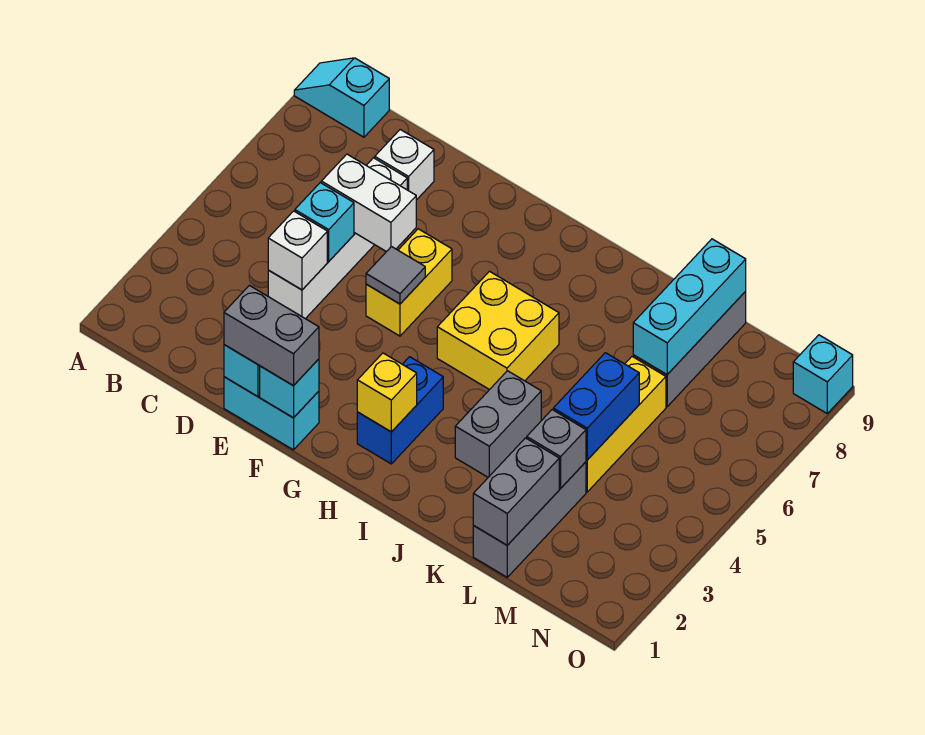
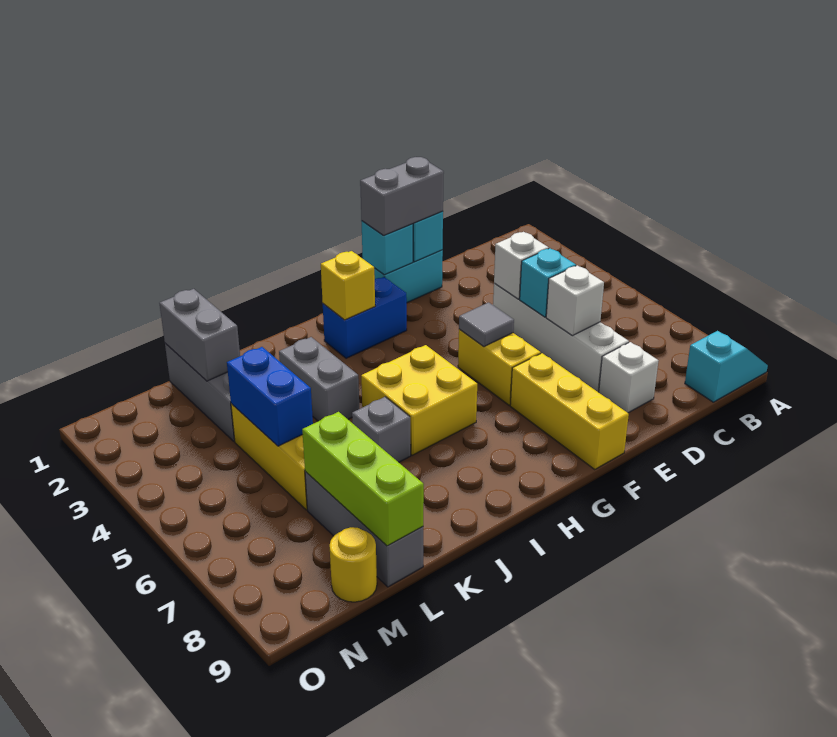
white 1x2 brick [321,154,416,252] -> white 1x1 brick [546,265,604,336]
none -> yellow 1x3 brick [510,353,629,469]
blue 1x2 brick [357,357,443,464] -> blue 1x2 brick turned to [323,277,407,358]
grey 1x1 brick [527,410,586,488] -> grey 1x1 brick moved to [352,397,411,462]
cyan 1x3 brick [633,239,746,375] -> lime 1x3 brick [302,412,424,546]
none -> yellow 1x1 round brick [330,527,377,602]
cyan 1x1 brick [793,335,853,413] -> none

